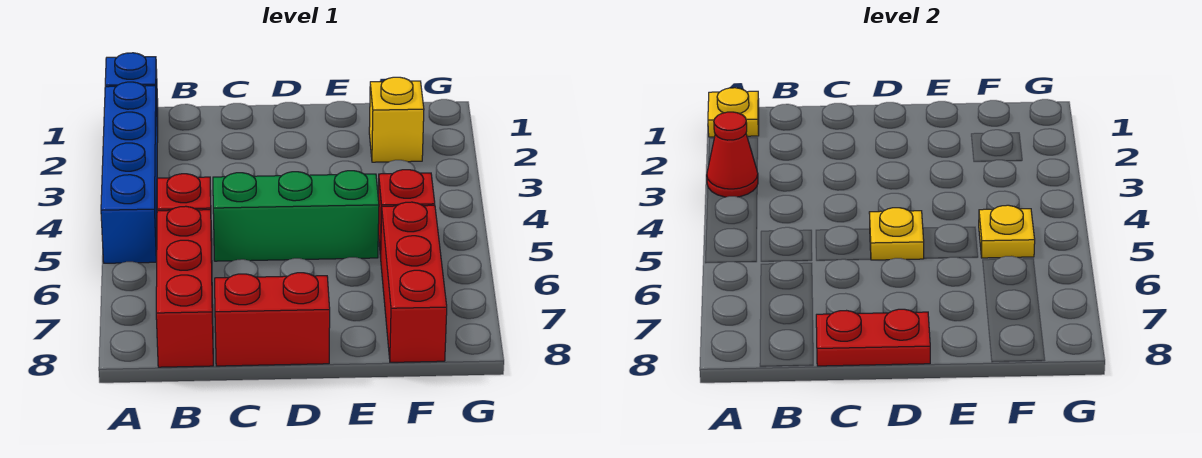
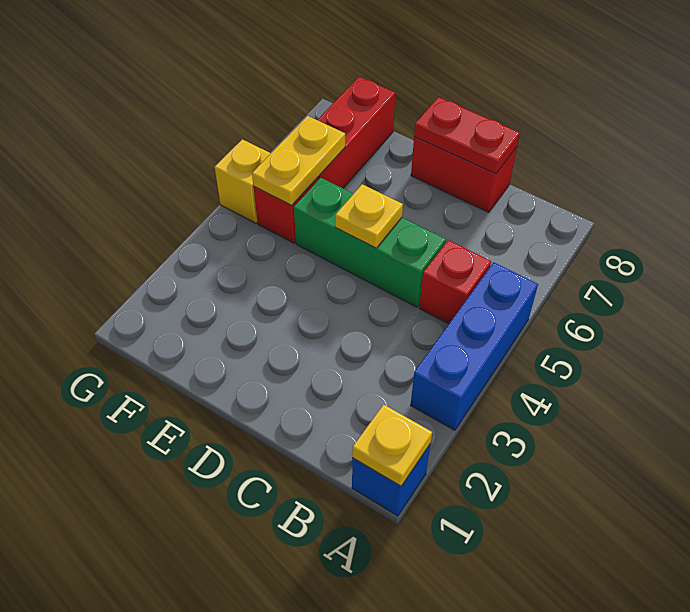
blue 1x4 brick [101,82,158,263] -> blue 1x3 brick [411,262,538,430]
red 1x1 cone [707,112,758,197] -> none
red 1x3 brick [156,206,213,367] -> none
yellow 1x1 brick [369,77,424,162] -> yellow 1x1 brick moved to [215,139,271,223]
yellow 1x1 plate [979,205,1035,258] -> yellow 1x2 plate [252,116,345,205]

